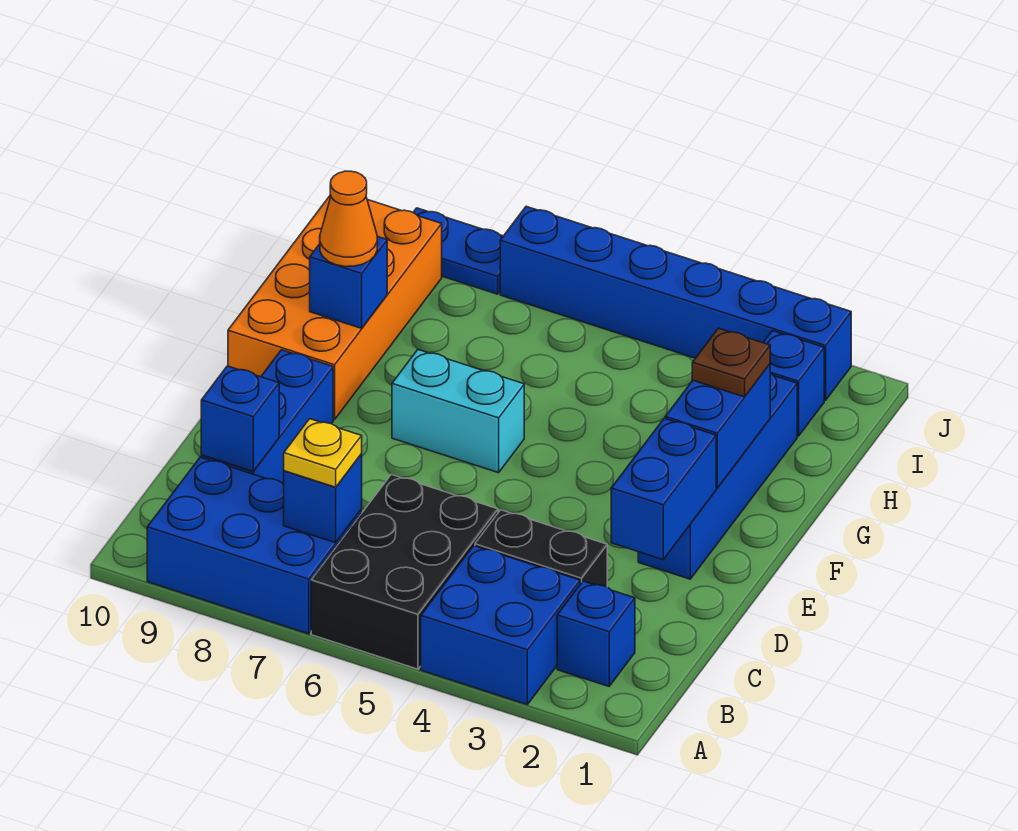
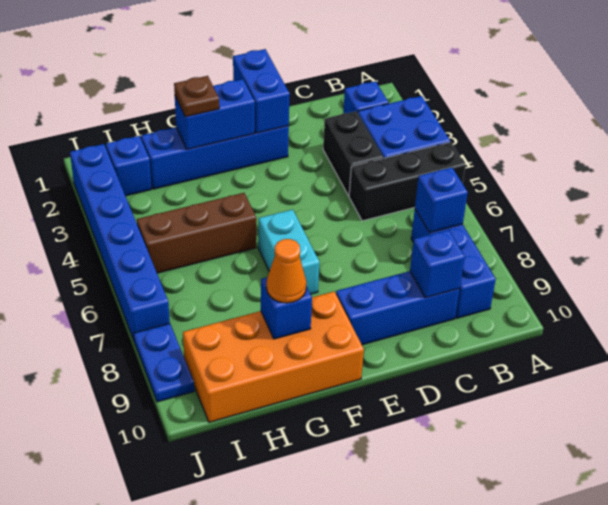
black 2x3 brick [311,474,498,669] -> black 1x3 brick [349,142,465,221]
blue 2x3 brick [147,457,362,634] -> blue 1x3 brick [411,209,496,318]
yellow 1x1 plate [284,419,362,487] -> none
blue 1x2 brick [611,418,716,559] -> blue 1x2 brick turned to [233,49,290,133]
none -> brown 1x3 brick [137,193,256,273]

